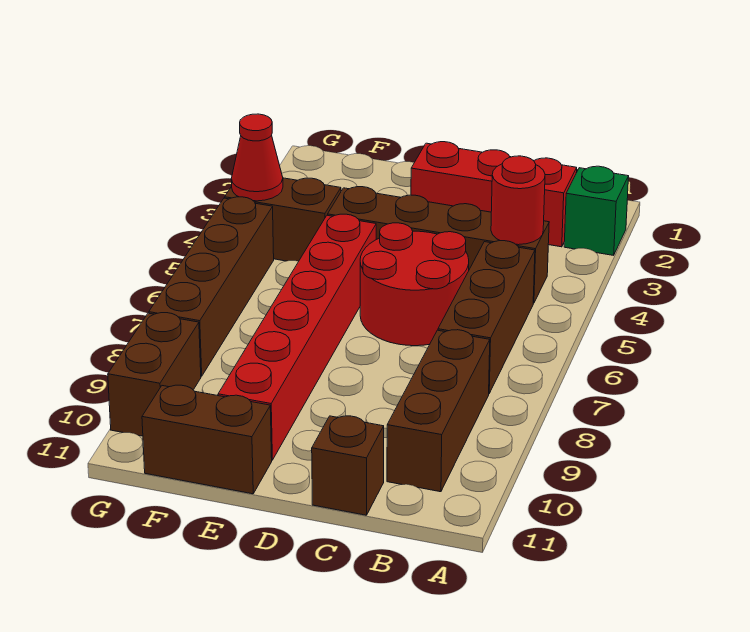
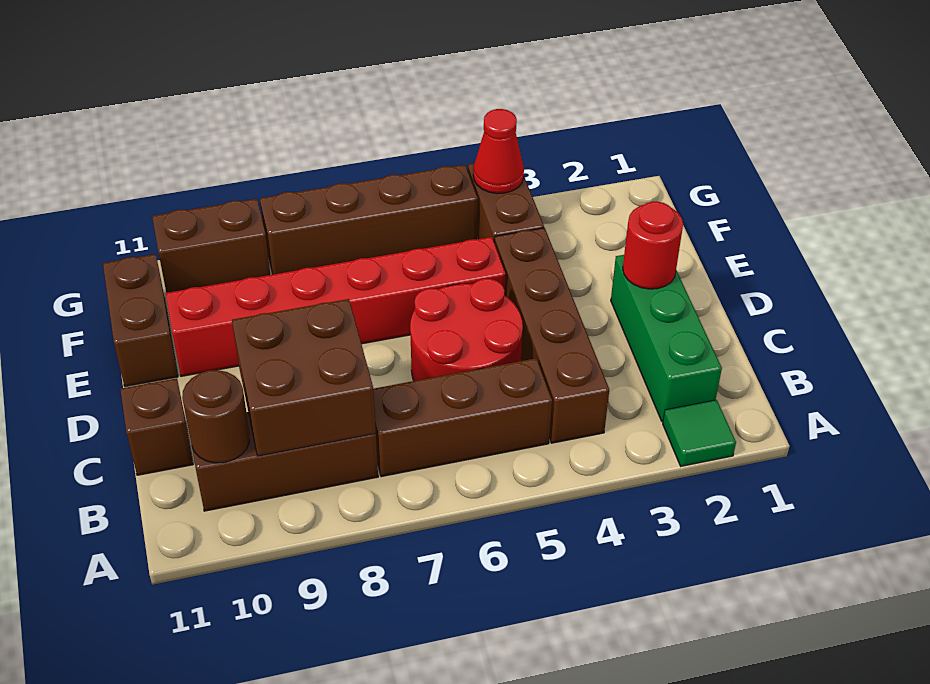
green 1x1 brick [564,166,629,255] -> green 1x1 tile [663,400,736,466]
red 1x3 brick [411,142,577,247] -> green 1x3 brick [611,255,722,422]
red 1x1 round brick [491,156,545,245] -> red 1x1 round brick moved to [623,202,683,289]
none -> brown 2x2 brick [232,299,376,456]
none -> brown 1x1 round brick [182,370,250,463]

